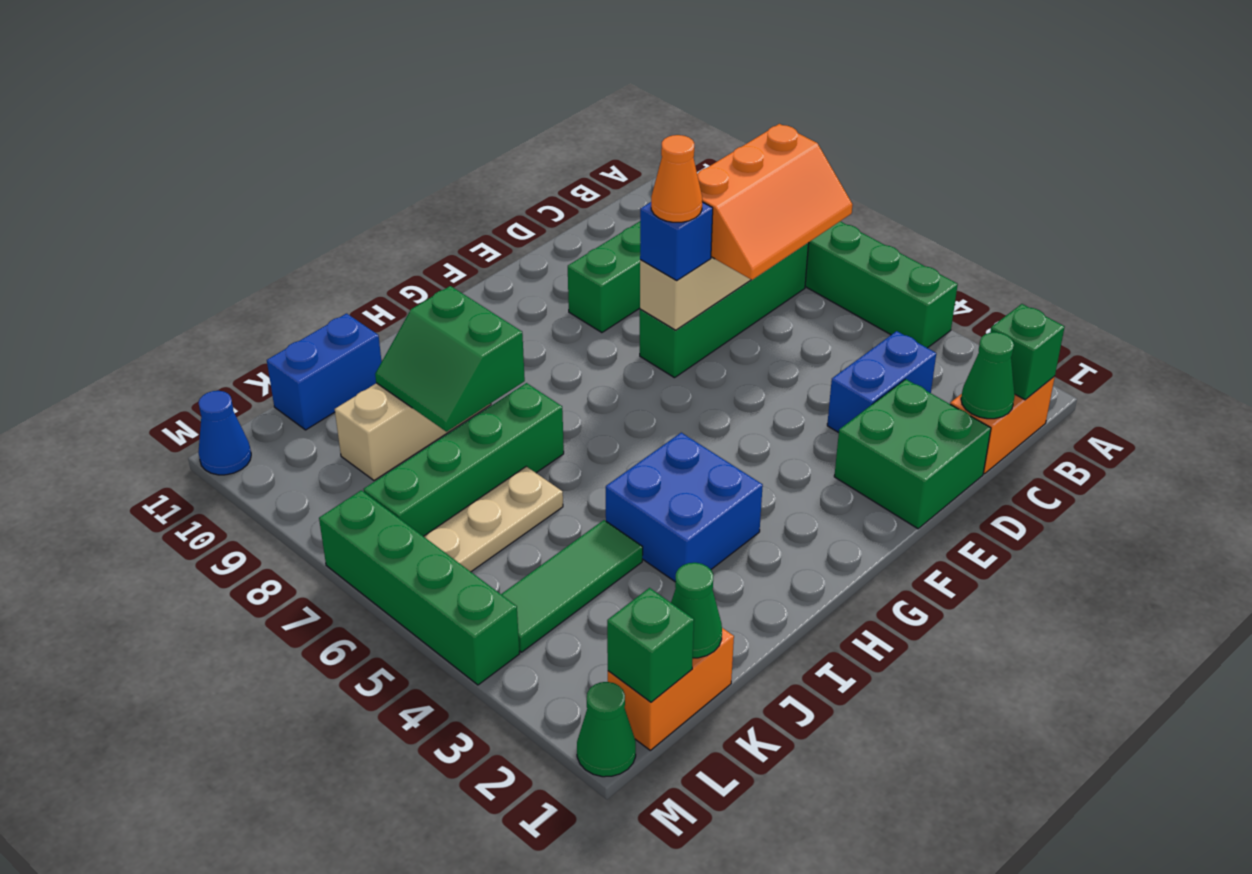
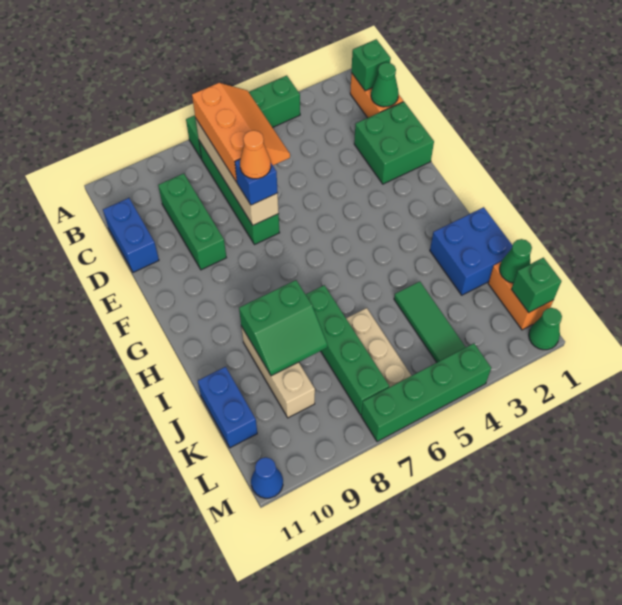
blue 1x2 brick [827,331,936,433] -> blue 1x2 brick moved to [103,198,159,272]
blue 2x2 brick [606,433,763,581] -> blue 2x2 brick moved to [430,207,513,295]

